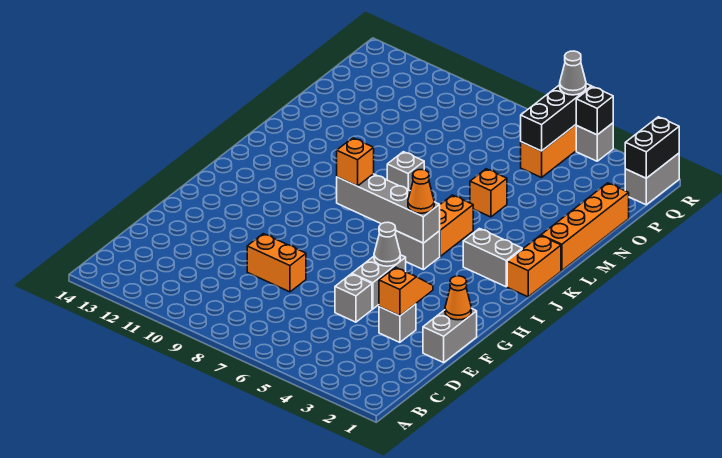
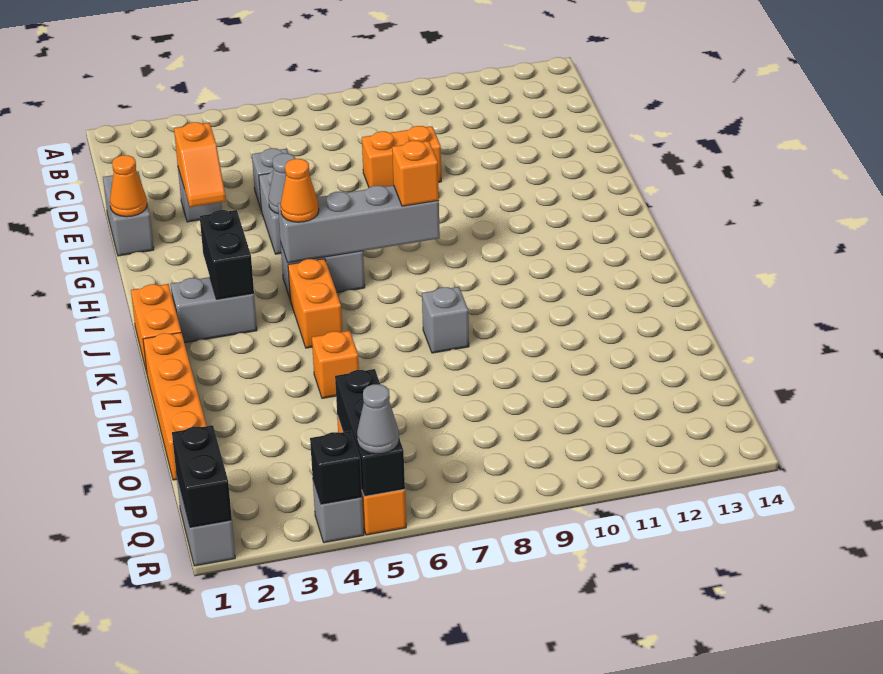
none -> black 1x2 brick [200,210,254,299]

